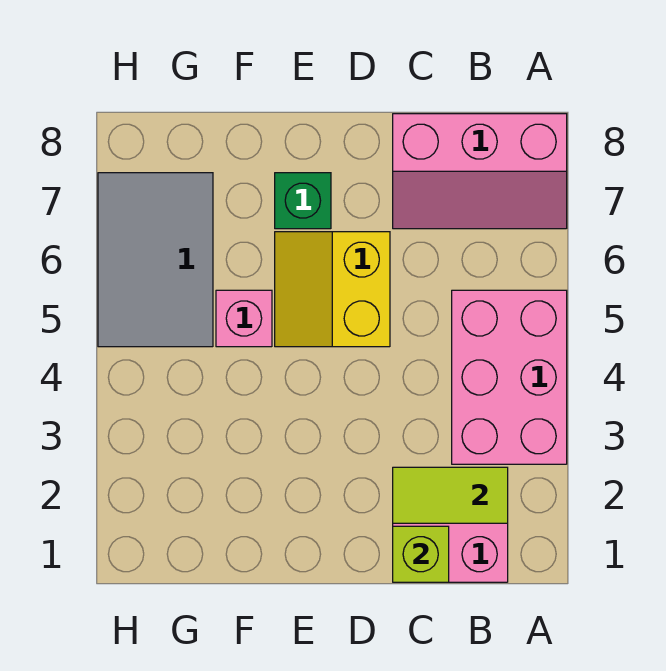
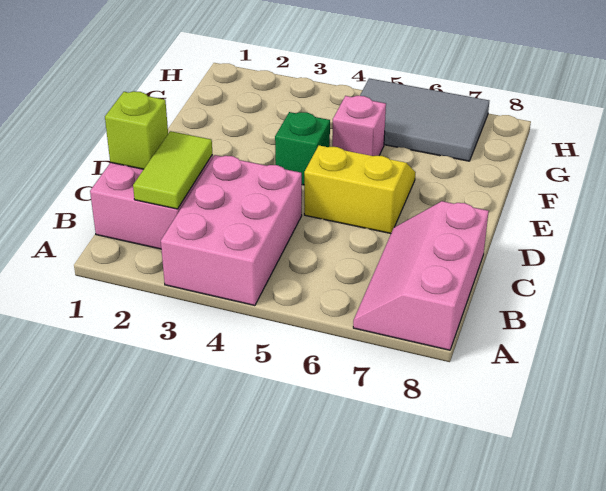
pink 2x3 brick [452,290,567,464] -> pink 2x3 brick turned to [161,155,302,306]
green 1x1 brick [275,173,331,229] -> green 1x1 brick moved to [275,112,330,185]

